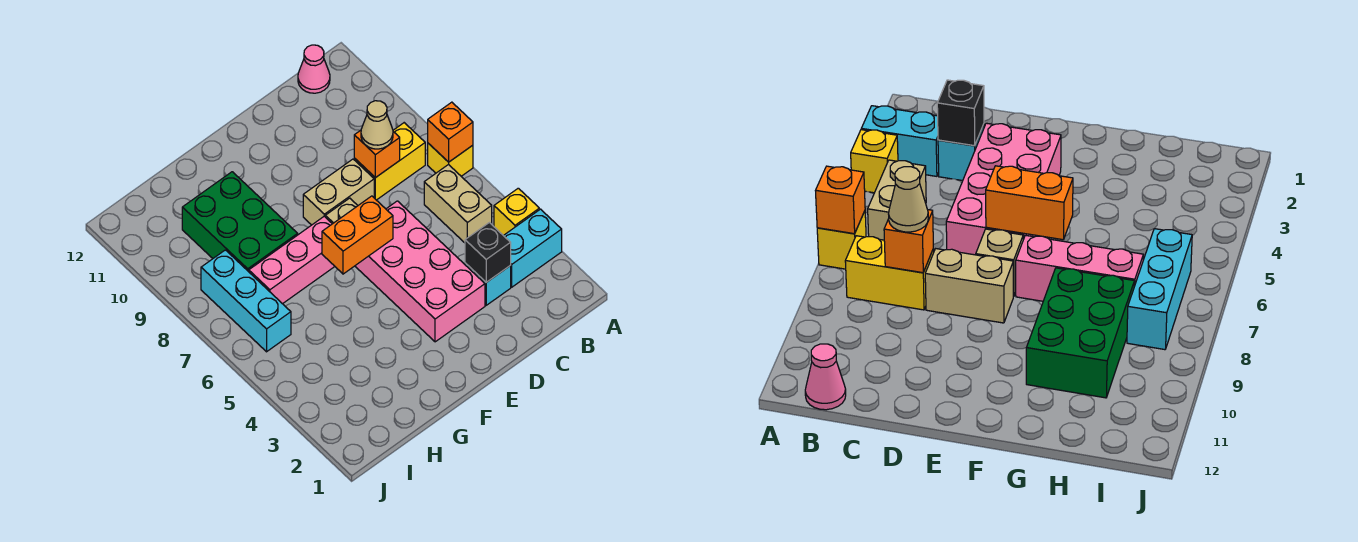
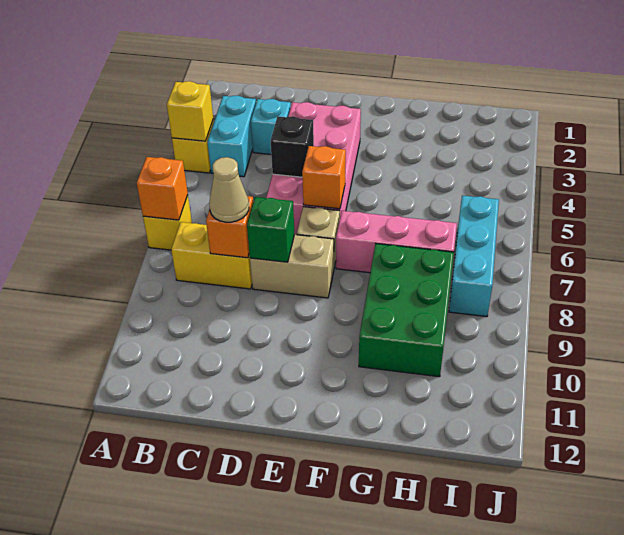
cyan 1x2 brick [503,209,562,287] -> cyan 1x2 brick turned to [207,95,256,177]
none -> yellow 1x1 brick [167,81,213,141]
tan 1x2 brick [424,164,492,243] -> none
pink 1x1 cone [298,45,330,93] -> none
black 1x1 brick [465,223,511,282] -> black 1x1 brick moved to [271,116,314,177]
none -> green 1x1 brick [247,197,295,262]
orange 1x2 brick [322,196,393,274] -> orange 1x1 brick [302,146,346,209]

